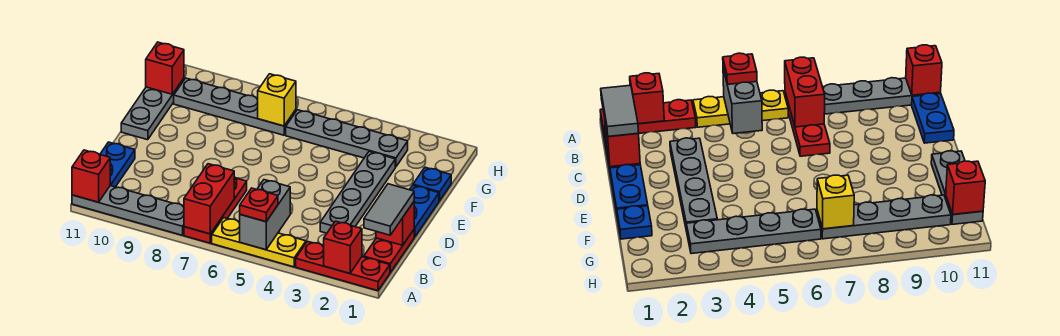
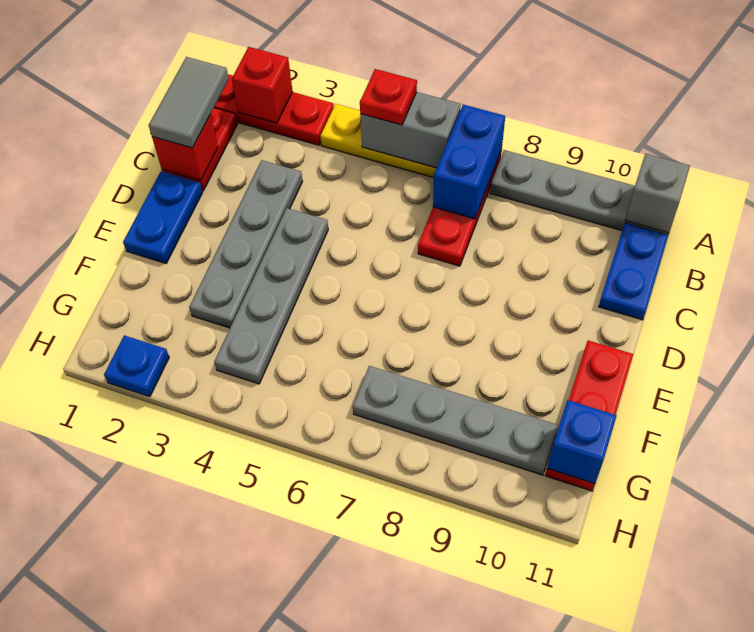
grey 1x2 brick [240,180,290,250] -> grey 1x2 brick turned to [360,92,461,168]
red 1x2 brick [184,164,234,234] -> blue 1x2 brick [433,105,505,219]
red 1x1 brick [72,150,110,202] -> grey 1x1 brick [625,154,690,233]
grey 1x3 plate [121,78,184,140] -> red 1x3 plate [545,341,633,491]
blue 1x1 plate [413,167,451,201] -> blue 1x1 plate moved to [104,335,169,397]
grey 1x4 plate [286,110,408,167] -> grey 1x4 plate turned to [214,208,328,384]
yellow 1x1 brick [258,74,296,126] -> none
red 1x1 brick [146,42,184,94] -> blue 1x1 brick [547,400,617,484]

